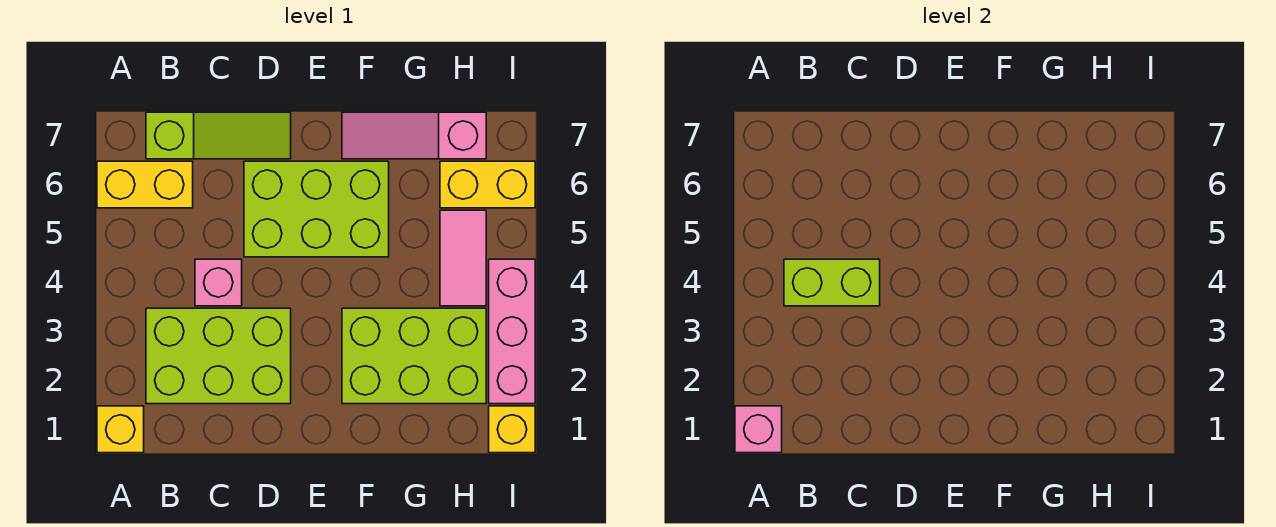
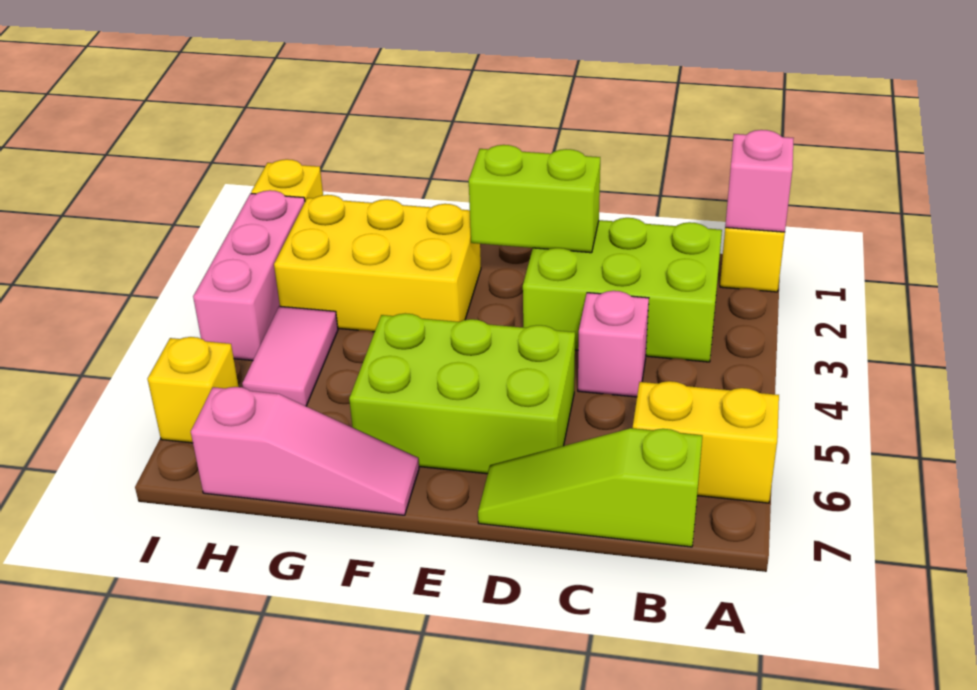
lime 1x2 brick [784,259,880,306] -> lime 1x2 brick moved to [469,145,600,253]
lime 2x3 brick [342,308,486,404] -> yellow 2x3 brick [274,195,481,332]
yellow 1x2 brick [440,161,535,208] -> yellow 1x1 brick [148,337,238,443]

